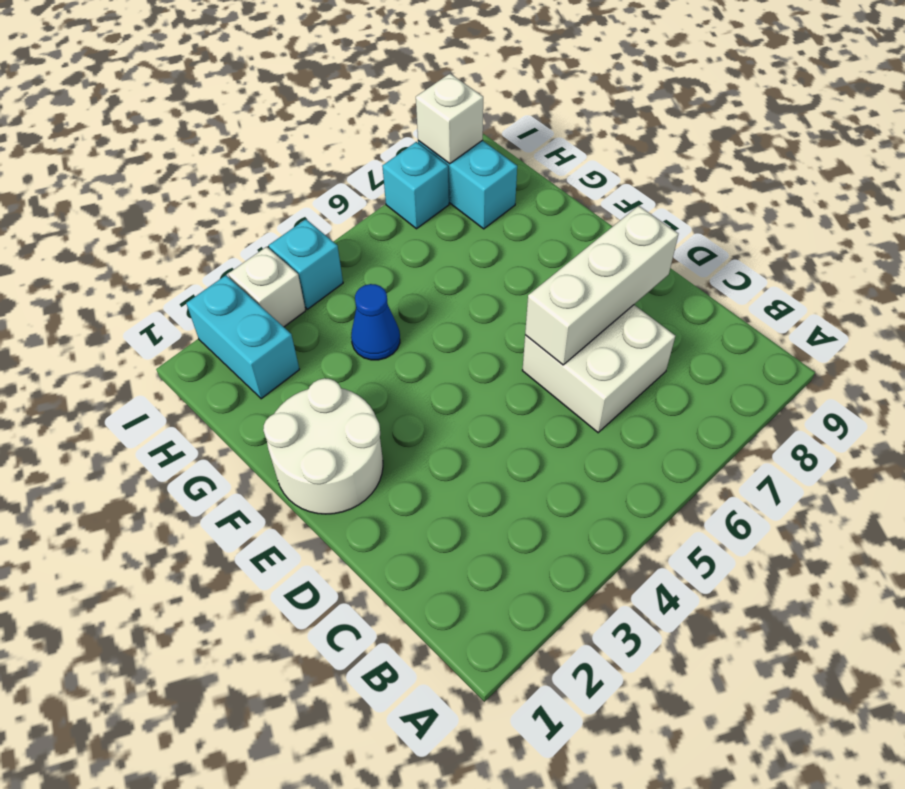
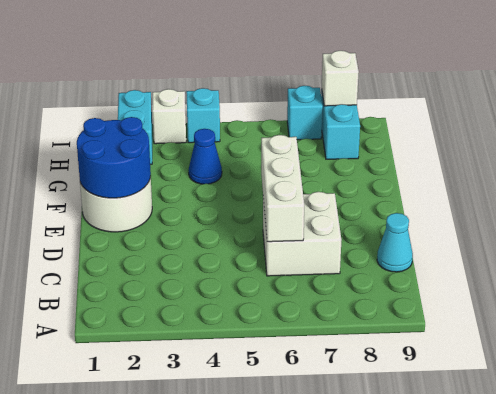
none -> cyan 1x1 cone [377,213,413,272]
white 1x3 brick [525,206,678,365] -> white 1x3 brick turned to [261,135,304,242]
none -> blue 2x2 round brick [77,117,151,198]

